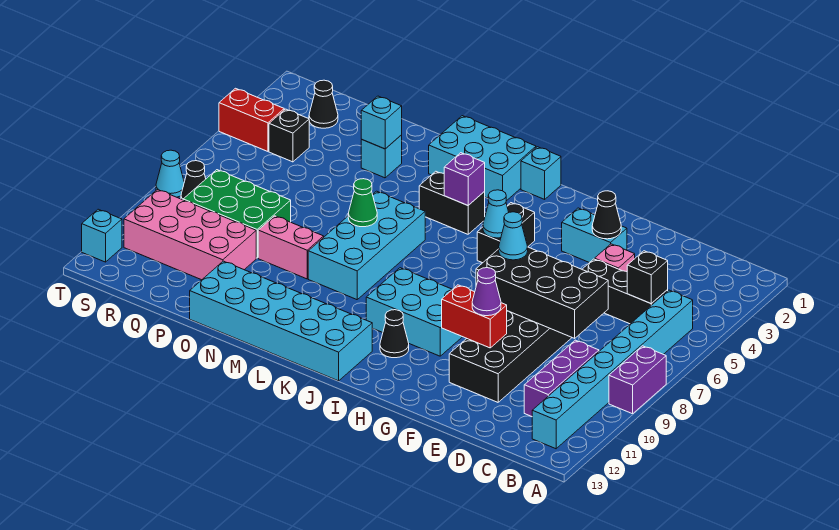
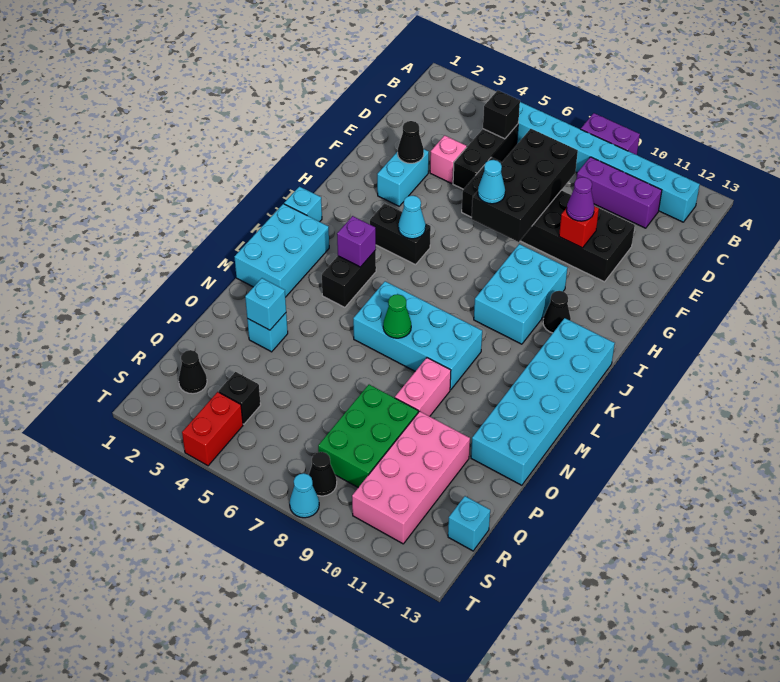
red 1x2 brick [442,285,507,348] -> red 1x1 brick [559,206,599,248]
cyan 1x1 brick [82,209,122,262] -> cyan 1x1 brick moved to [448,496,490,551]

